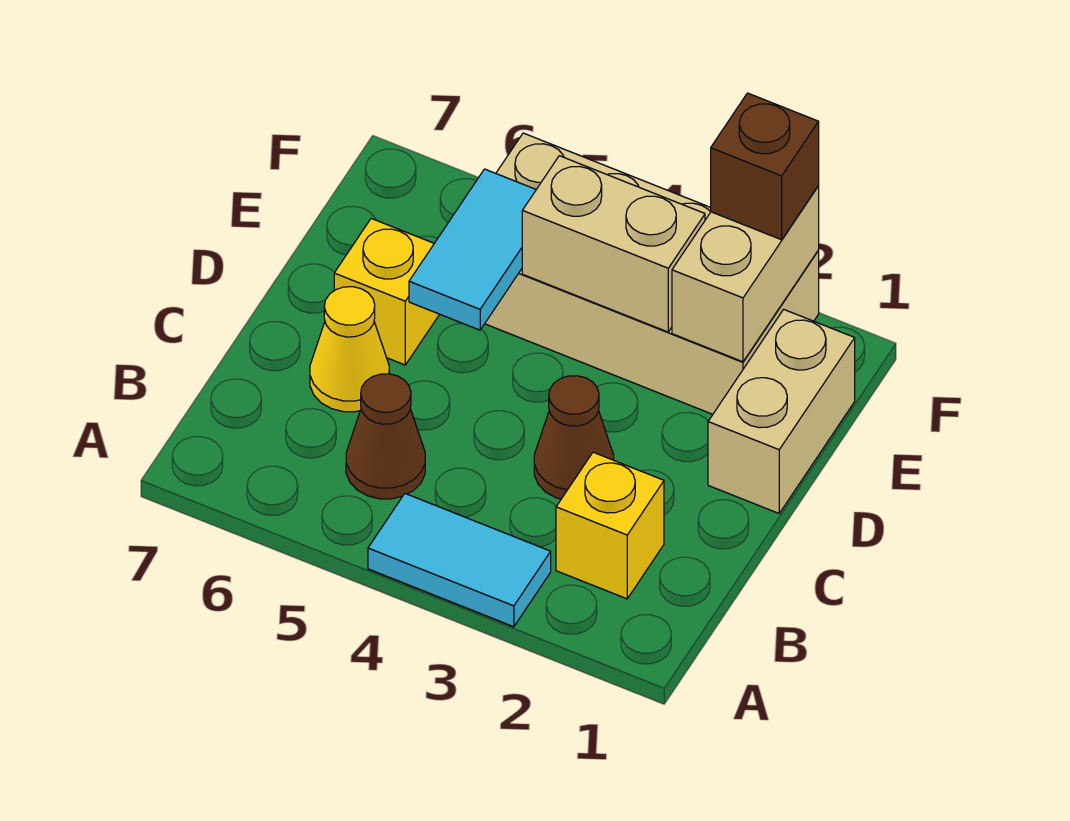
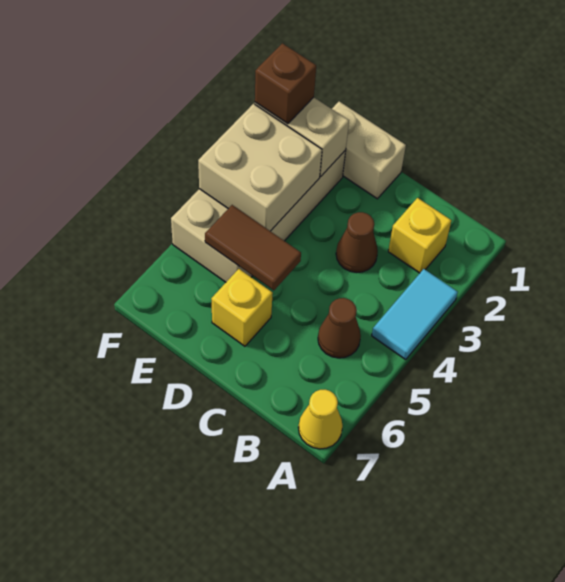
yellow 1x1 cone [310,287,389,412] -> yellow 1x1 cone moved to [298,390,343,449]
cyan 1x2 tile [409,169,536,330] -> brown 1x2 tile [205,205,301,290]
tan 1x2 brick [522,156,705,332] -> tan 2x2 brick [198,104,322,231]

